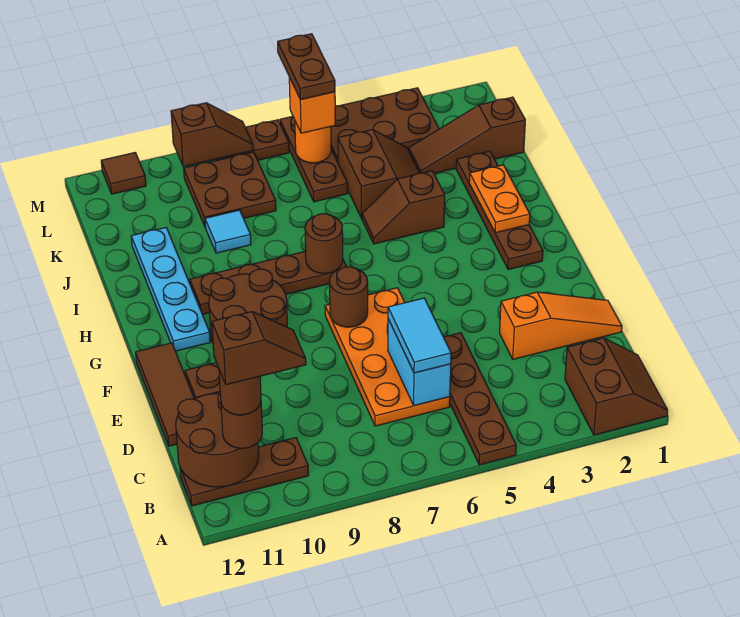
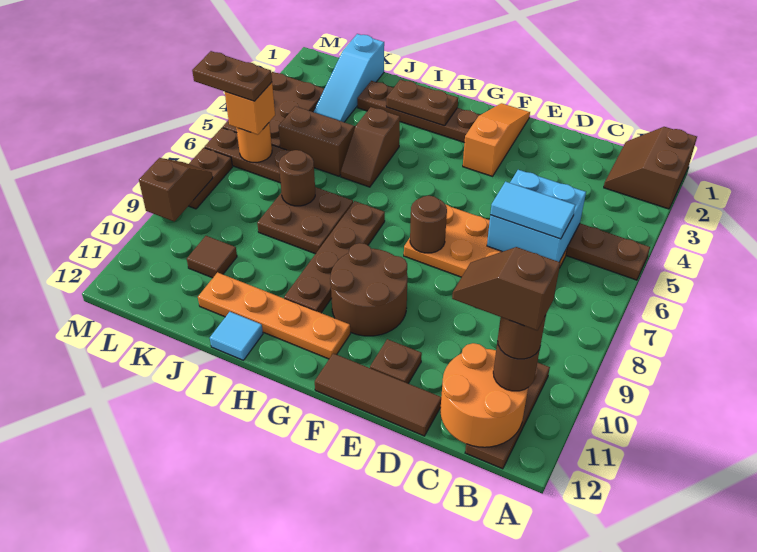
brown 2x2 slope [565,338,668,435] -> brown 2x2 slope turned to [604,127,697,209]
brown 1x2 slope [212,312,306,385] -> brown 1x2 slope turned to [452,247,560,330]
brown 2x2 round brick [176,393,259,487] -> orange 2x2 round brick [440,343,528,447]
cyan 1x2 brick [388,319,451,406] -> cyan 2x2 brick [487,170,586,262]
orange 1x3 slope [500,292,622,359] -> orange 1x3 slope moved to [463,103,530,176]
cyan 1x4 plate [131,228,210,351] -> orange 1x4 plate [198,272,350,359]
orange 1x2 plate [469,165,530,233] -> brown 1x2 plate [386,80,458,126]
brown 1x1 round brick [305,214,343,273] -> brown 1x1 round brick moved to [279,150,315,206]
cyan 1x1 tile [205,210,251,253] -> cyan 1x1 tile moved to [210,312,263,360]
brown 1x3 slope [409,97,525,173] -> cyan 1x3 slope [314,34,384,122]
brown 2x2 plate [184,152,276,226] -> brown 2x2 plate moved to [257,187,353,254]
brown 1x1 tile [101,153,146,194] -> brown 1x1 tile moved to [187,236,237,278]

